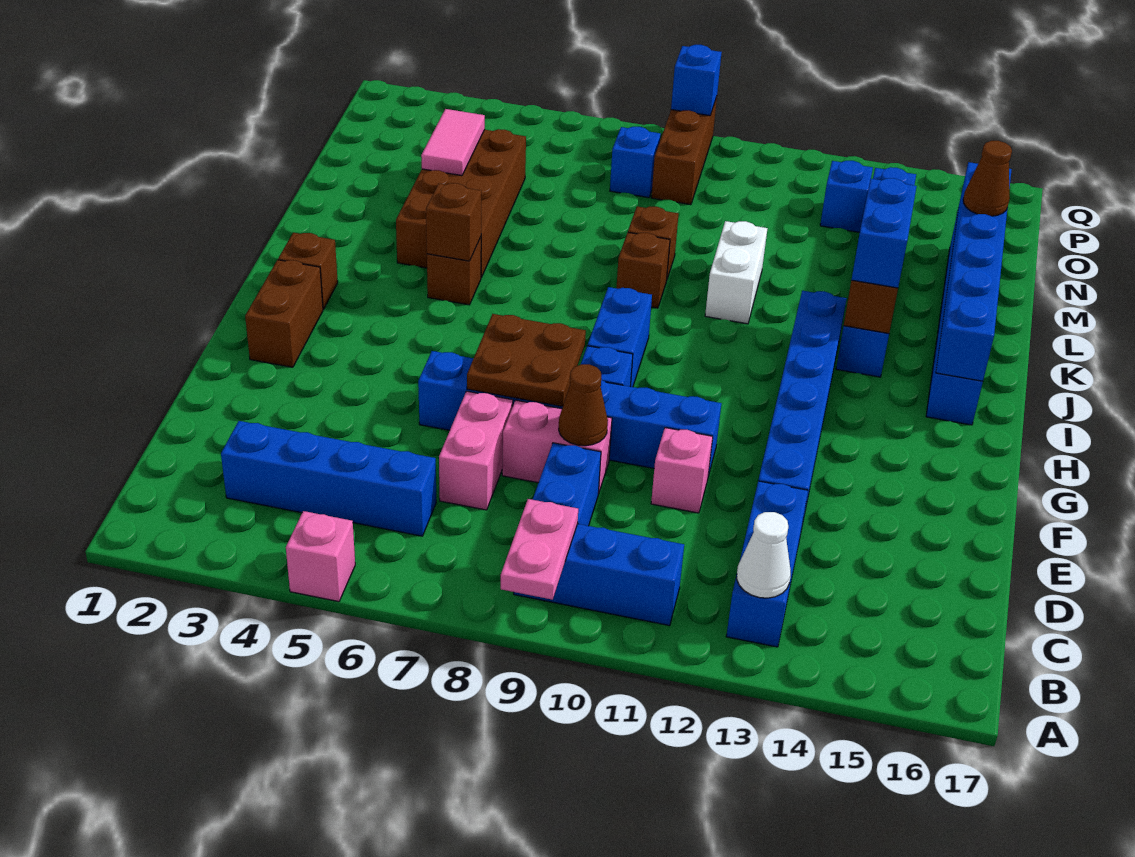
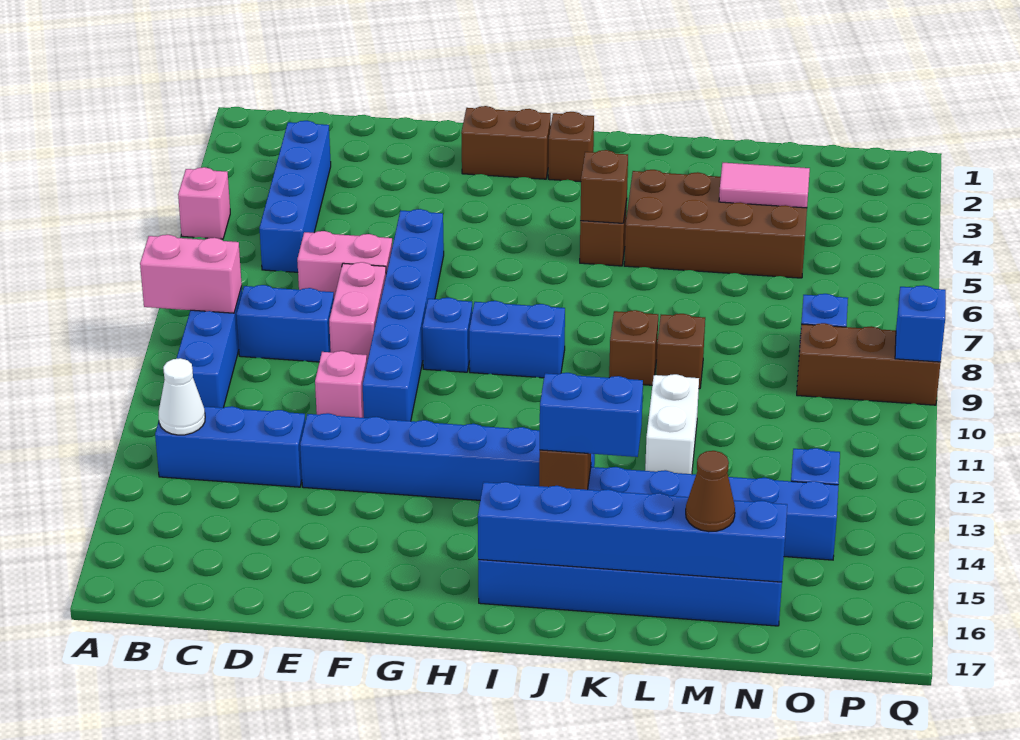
pink 1x2 plate [501,499,578,600] -> pink 1x2 brick [140,235,242,313]
brown 1x1 cone [559,364,608,446] -> none
brown 2x2 plate [467,314,586,407] -> none
white 1x2 brick [705,221,767,324] -> white 1x2 brick turned to [645,374,699,474]

